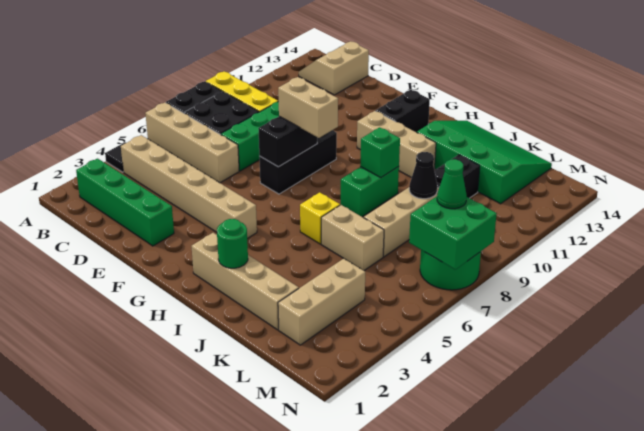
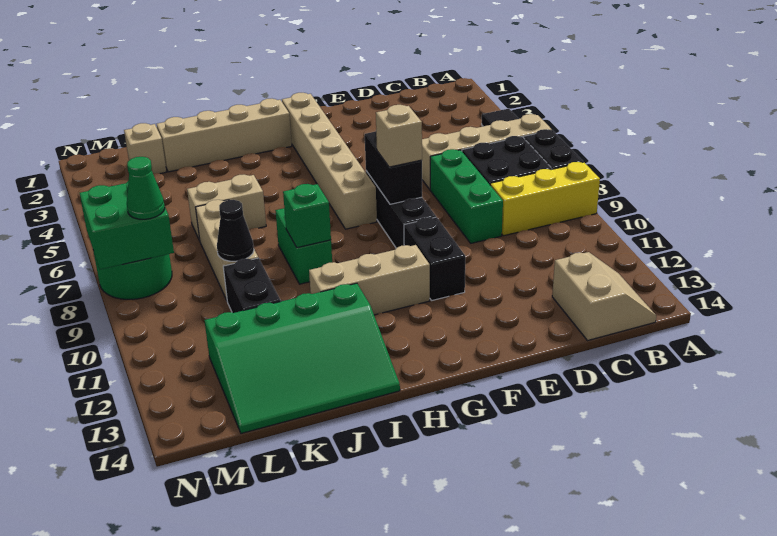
green 1x4 brick [76,159,174,246] -> none
tan 1x6 brick [121,135,257,239] -> tan 1x6 brick turned to [282,93,377,229]
tan 1x2 brick [278,77,338,138] -> tan 1x1 brick [376,105,422,167]
black 1x2 brick [376,90,430,132] -> black 1x2 brick moved to [404,217,465,301]
green 1x1 round brick [217,219,248,268] -> none
yellow 1x1 brick [300,192,340,244] -> none
tan 1x3 brick [278,259,365,345] -> tan 1x1 brick [124,123,166,174]

